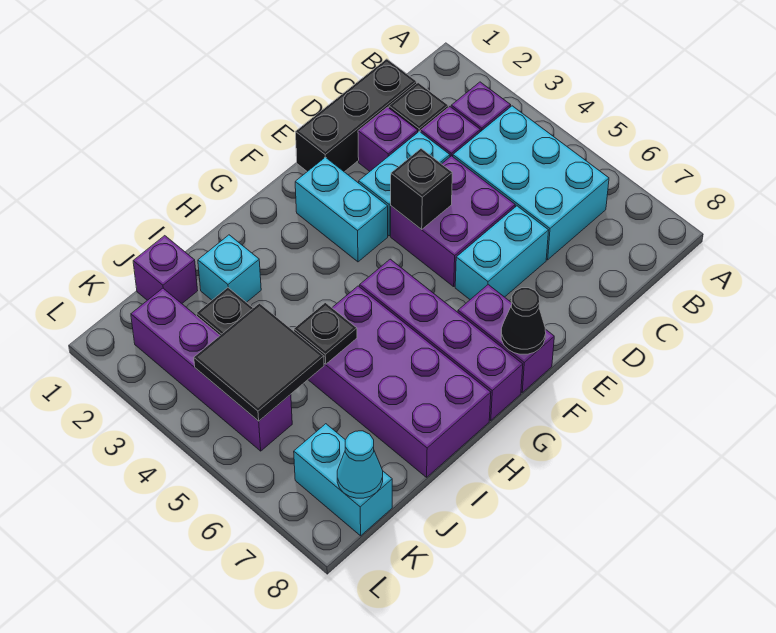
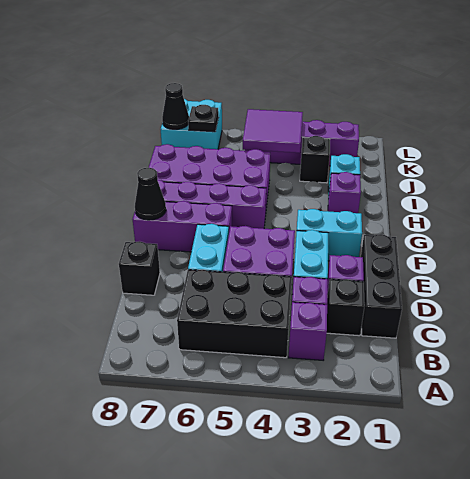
cyan 2x3 brick [453,106,609,260] -> black 2x3 brick [177,270,292,358]
black 1x1 brick [391,149,452,230] -> black 1x1 brick moved to [119,241,160,295]
purple 1x2 brick [458,285,554,392] -> purple 1x3 brick [133,201,232,252]
black 1x1 plate [294,303,357,364] -> black 1x1 plate moved to [188,105,219,132]
purple 1x1 brick [133,236,198,303] -> purple 1x1 brick moved to [328,172,361,213]
black 2x2 tile [194,303,324,421] -> purple 2x2 tile [243,109,303,153]
cyan 1x2 brick [294,424,392,536] -> cyan 2x2 brick [161,99,222,149]
cyan 1x1 cone [337,431,383,498] -> black 1x1 cone [162,83,189,129]

